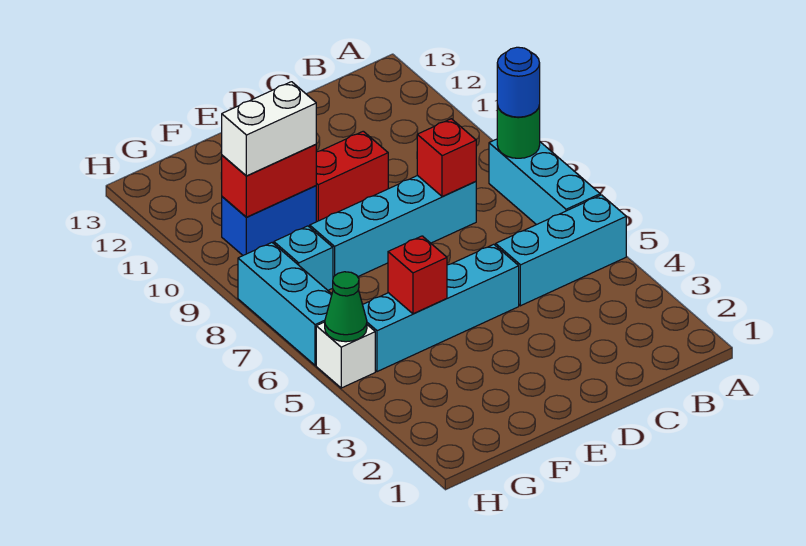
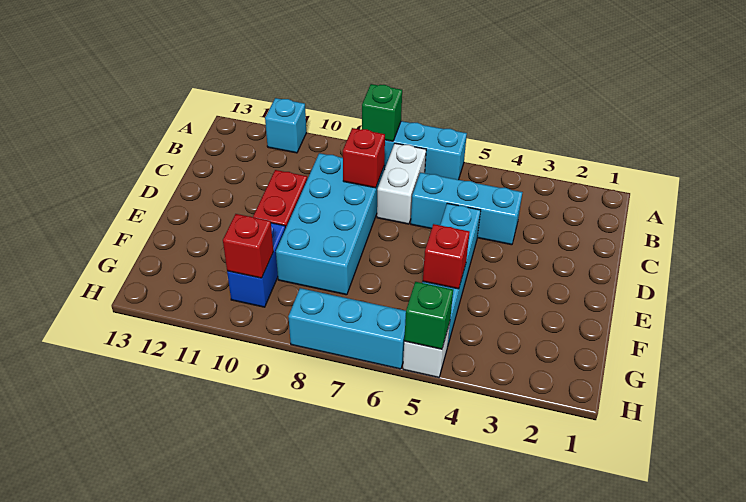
cyan 1x3 brick [496,195,626,306] -> cyan 1x3 brick turned to [411,173,523,245]
green 1x1 round brick [497,105,540,158] -> green 1x1 brick [362,84,402,141]
blue 1x1 round brick [497,47,540,117] -> none
cyan 1x4 brick [310,176,476,277] -> cyan 2x4 brick [276,153,384,295]
red 1x2 brick [222,145,316,217] -> red 1x1 brick [223,214,273,278]
white 1x2 brick [222,82,316,176] -> white 1x2 brick moved to [377,143,426,224]
cyan 1x1 brick [274,226,333,290] -> cyan 1x1 brick moved to [265,98,306,153]
green 1x1 cone [325,272,367,342] -> green 1x1 brick [404,282,453,349]

